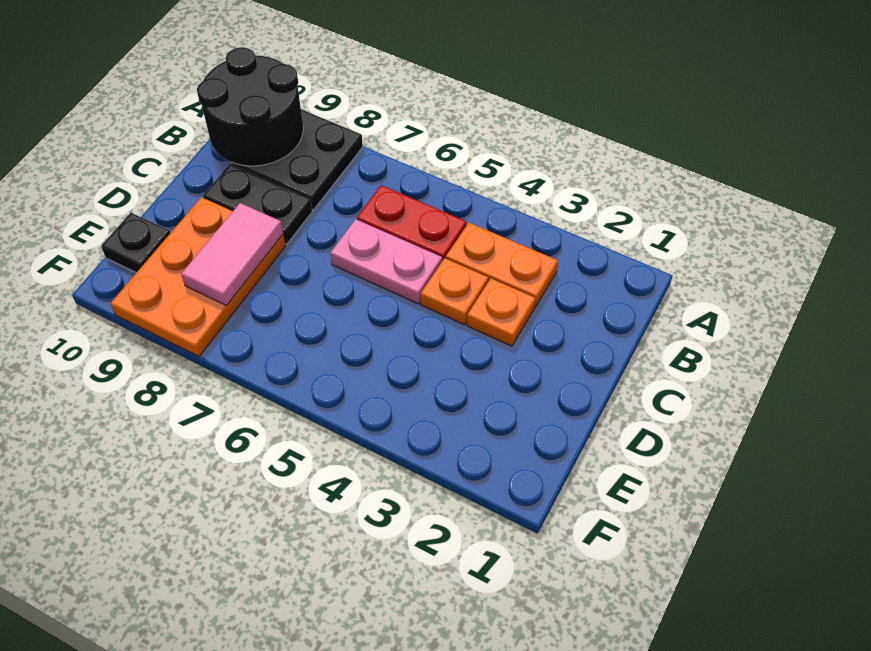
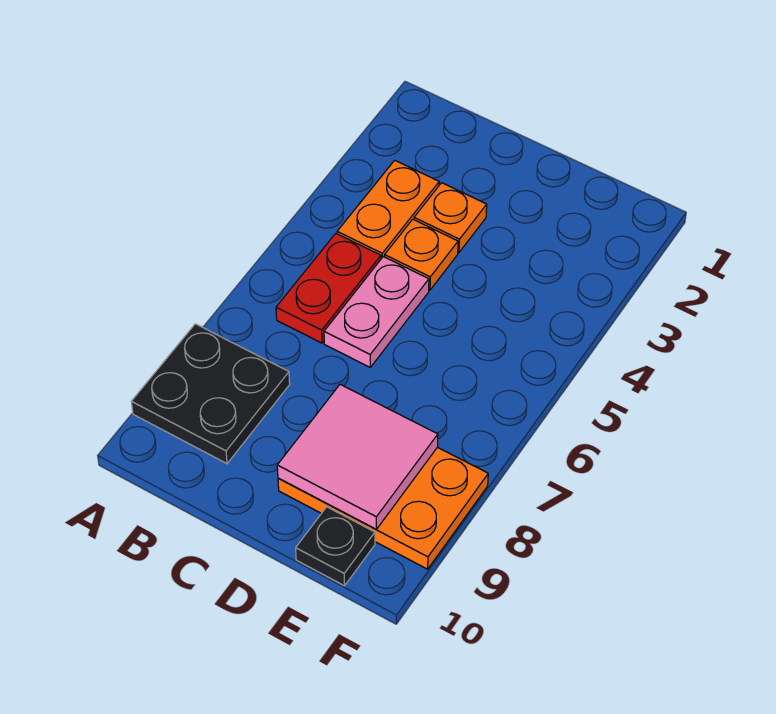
black 2x2 round brick [197,47,303,166] -> none
black 1x2 plate [203,164,312,244] -> none
pink 1x2 tile [181,203,283,306] -> pink 2x2 tile [277,384,438,529]

